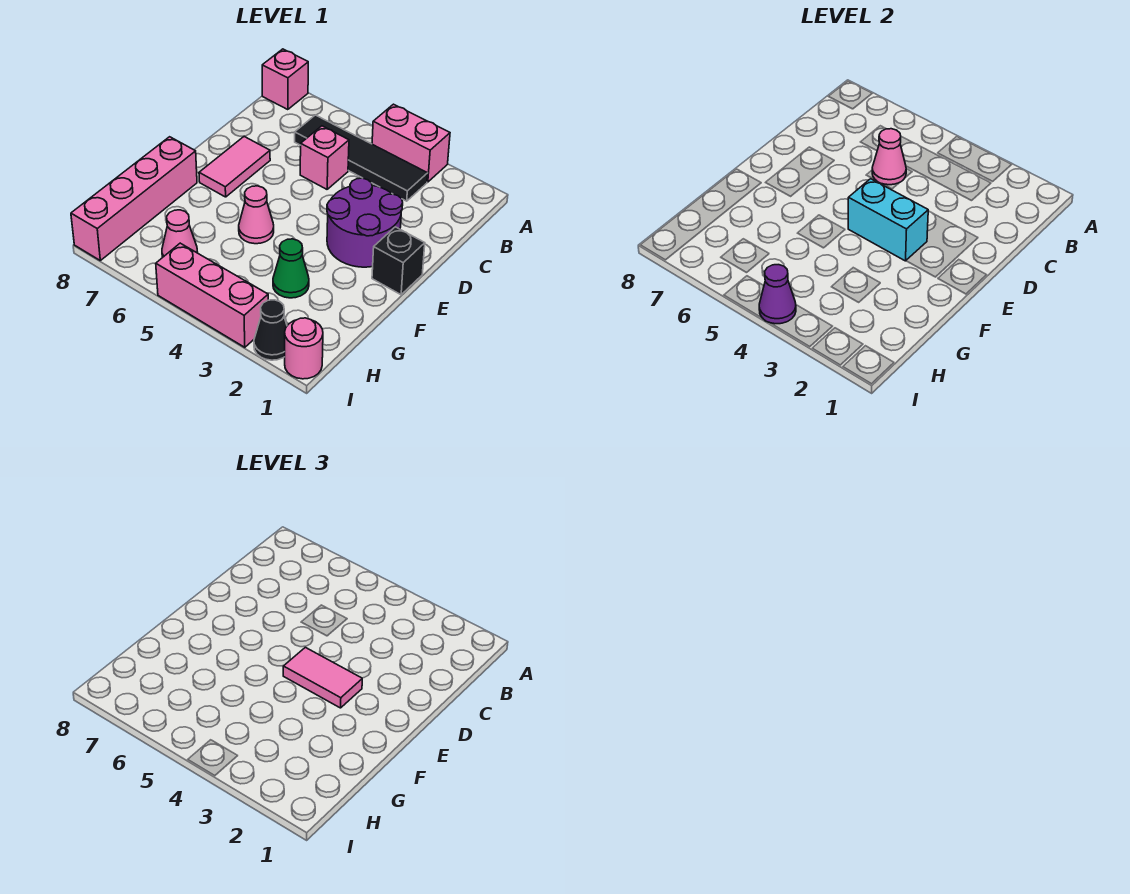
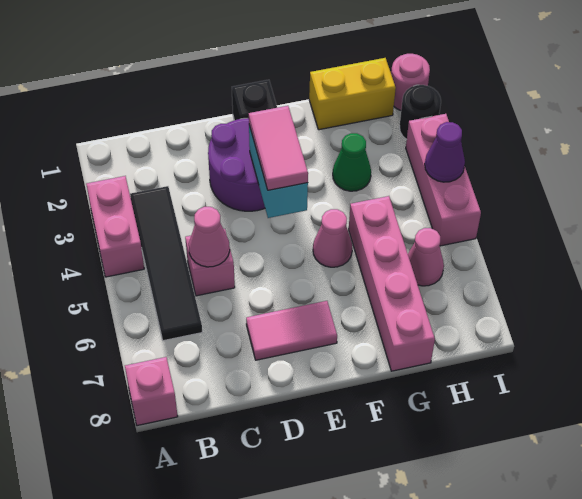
pink 1x4 brick [71,137,197,260] -> pink 1x4 brick turned to [349,196,435,371]
none -> yellow 1x2 brick [309,58,396,130]
black 1x1 cone [254,300,287,360] -> black 1x1 round brick [399,85,441,140]

